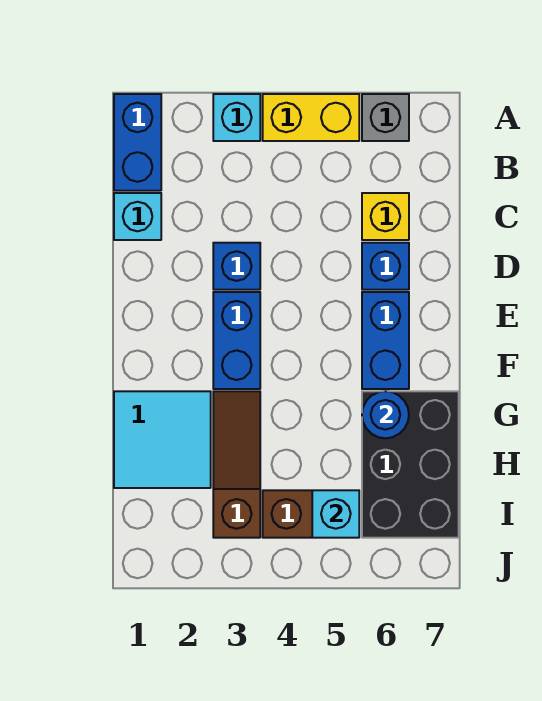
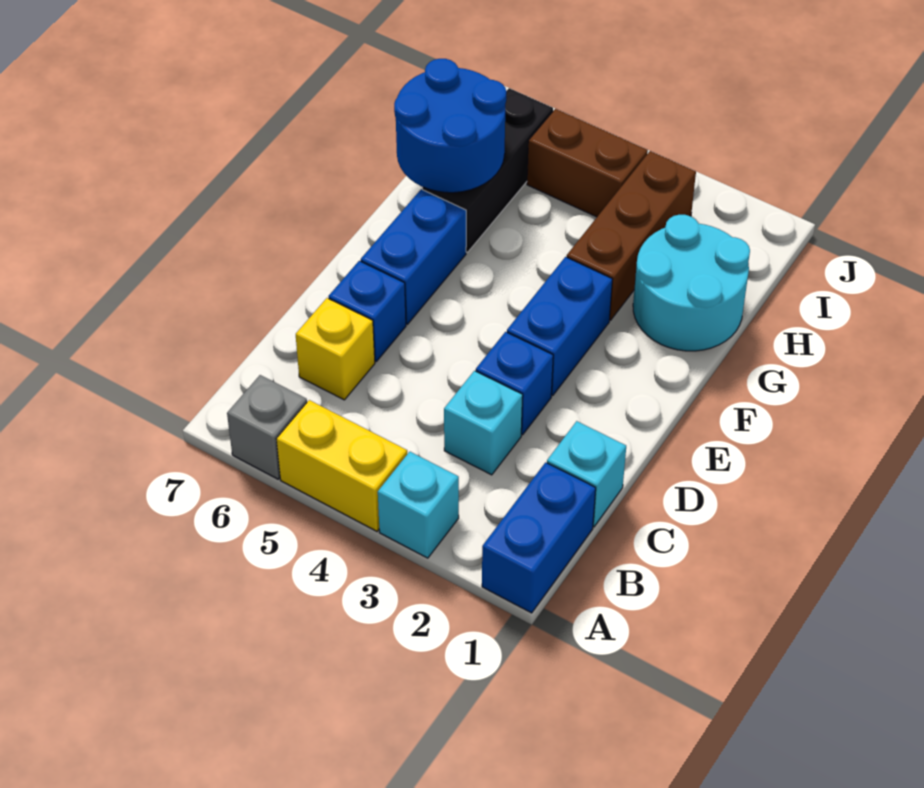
cyan 2x2 tile [114,391,211,488] -> cyan 2x2 round brick [633,215,750,351]
brown 1x3 slope [213,391,260,538] -> brown 1x3 brick [567,151,696,320]
black 2x3 brick [362,391,459,538] -> black 1x3 brick [423,88,553,252]
blue 1x1 round brick [362,391,409,438] -> blue 2x2 round brick [394,59,506,193]
cyan 1x1 brick [312,490,359,538] -> cyan 1x1 brick moved to [444,371,523,475]

